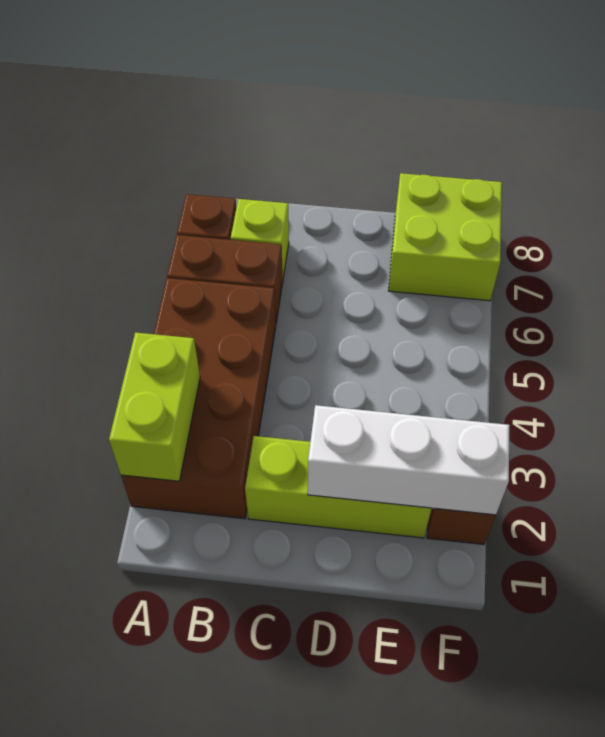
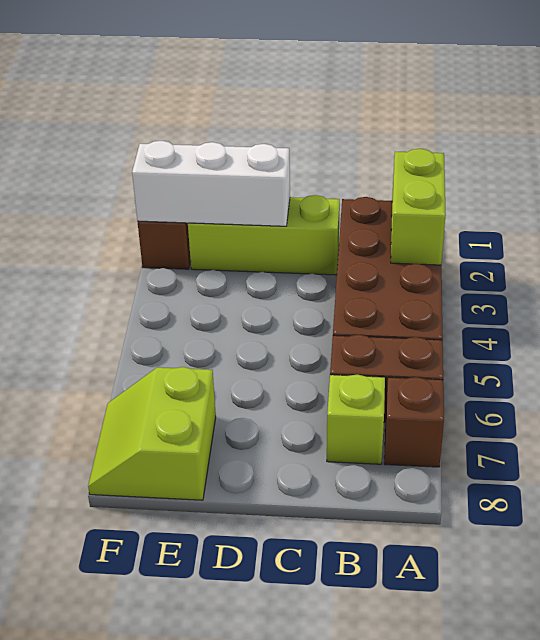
lime 2x2 brick [389,173,502,301] -> lime 2x2 slope [88,367,216,500]

